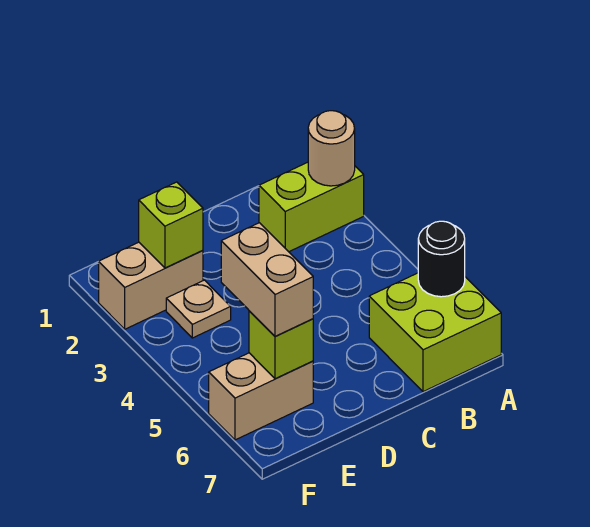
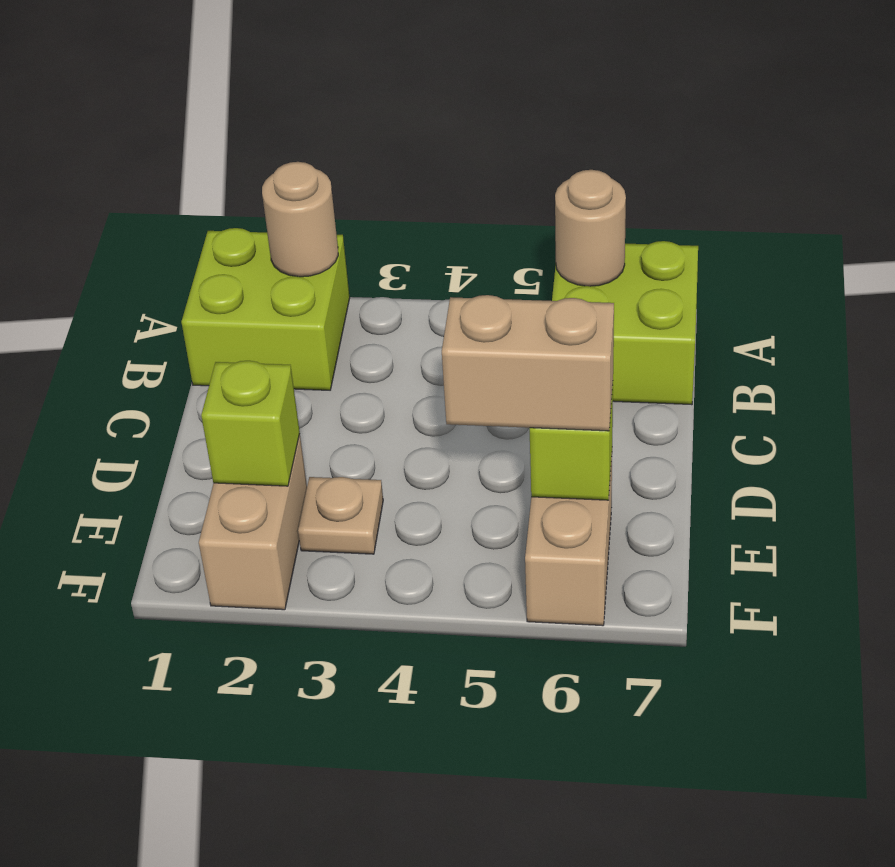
lime 1x2 brick [259,162,364,252] -> lime 2x2 brick [181,228,350,390]
black 1x1 round brick [418,221,465,297] -> tan 1x1 round brick [555,170,626,286]

